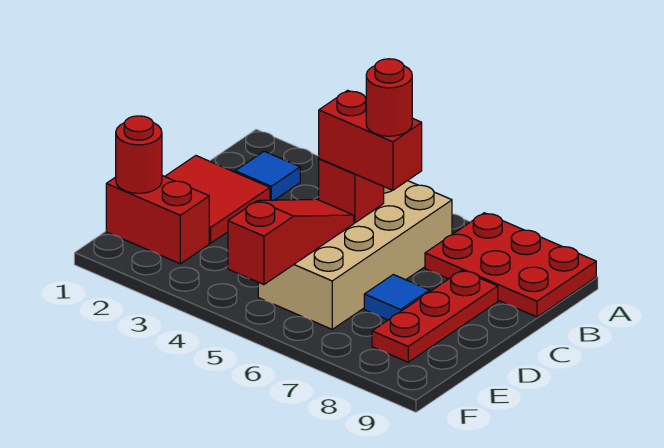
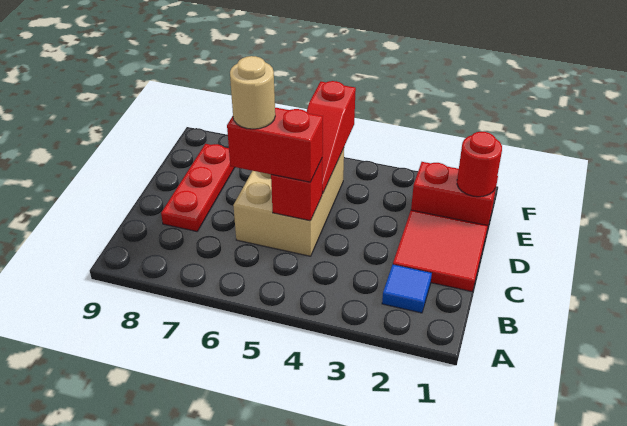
red 2x3 plate [425,213,596,317] -> none
tan 2x4 brick [258,181,452,329] -> tan 2x3 brick [233,148,344,256]
red 1x1 round brick [366,59,412,136] -> tan 1x1 round brick [230,56,275,129]
blue 1x1 tile [364,275,429,320] -> none

